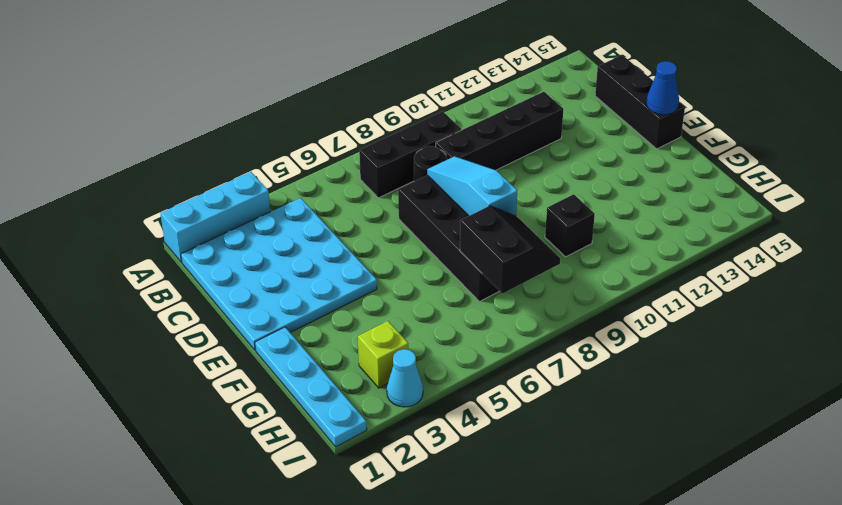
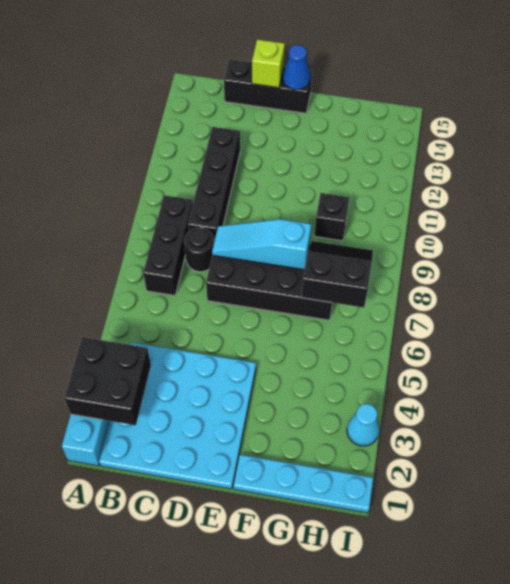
none -> black 2x2 brick [64,337,151,425]
lime 1x1 brick [358,321,408,388] -> lime 1x1 brick moved to [252,40,285,88]

